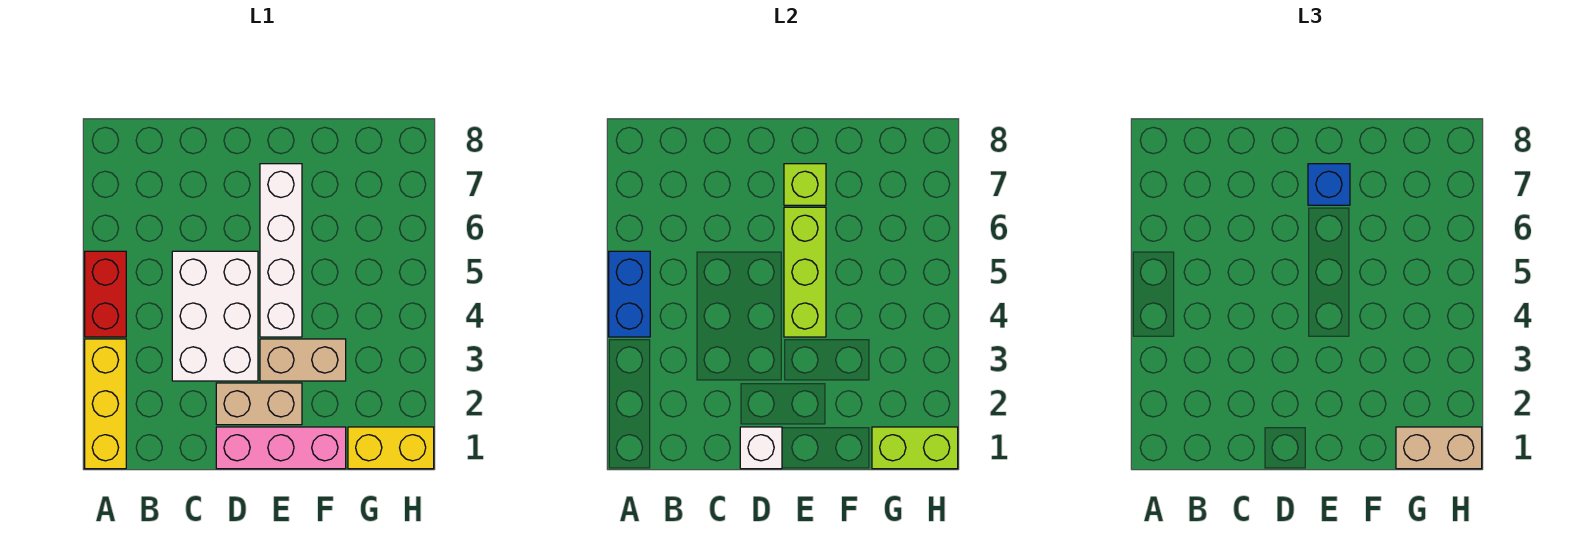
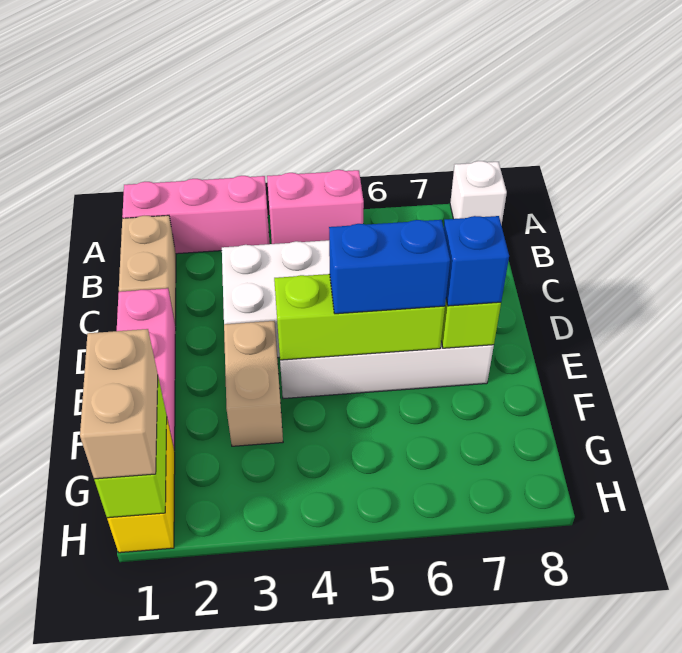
yellow 1x3 brick [85,339,126,469] -> pink 1x3 brick [122,176,270,254]
red 1x2 brick [85,251,126,337] -> pink 1x2 brick [267,170,364,244]
blue 1x2 brick [609,251,650,337] -> blue 1x2 brick moved to [329,220,450,314]
white 1x1 brick [740,427,782,469] -> white 1x1 brick moved to [450,161,507,225]
tan 1x2 brick [216,383,302,425] -> tan 1x2 brick moved to [119,215,176,325]

